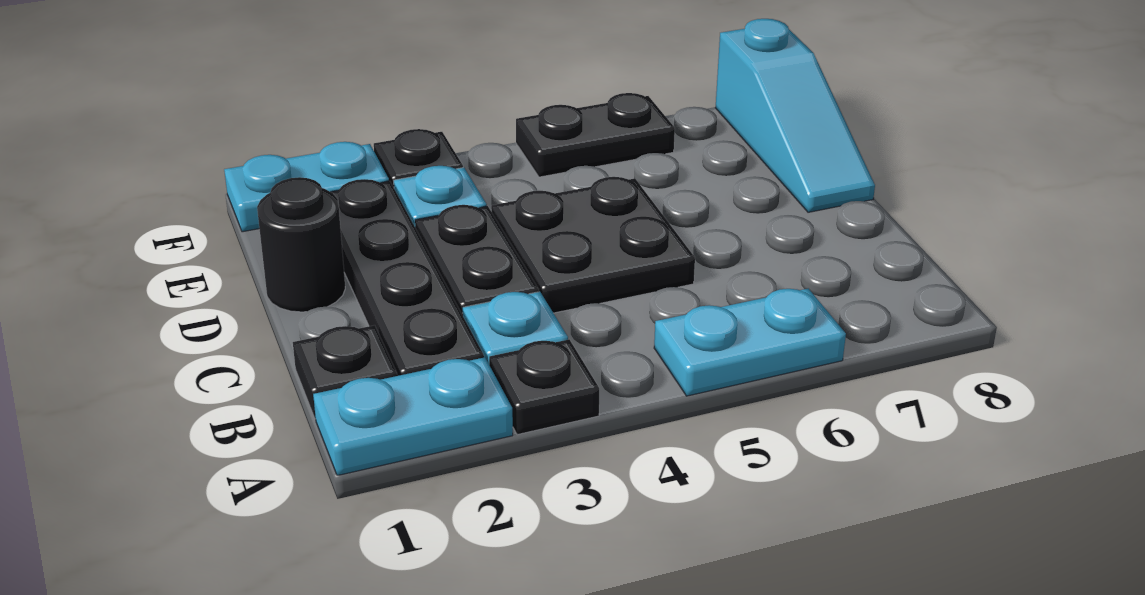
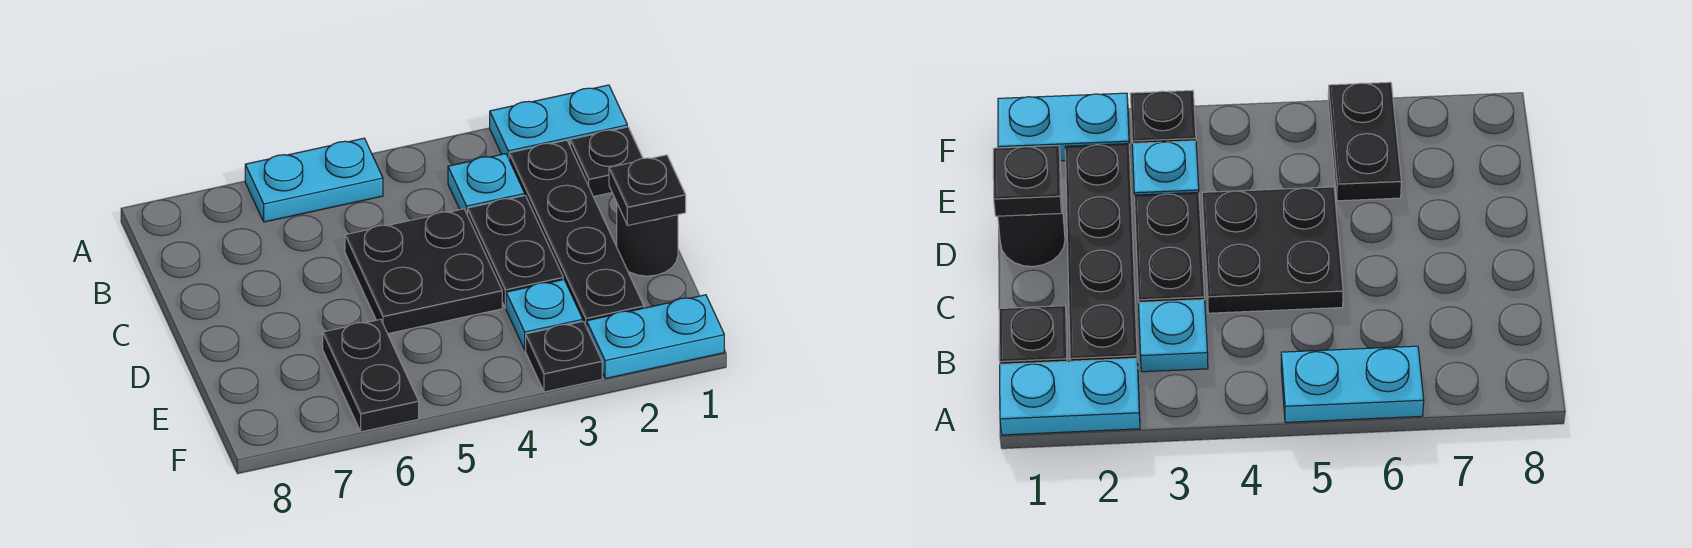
black 1x1 plate [489,340,599,435] -> black 1x1 plate moved to [609,155,686,225]
cyan 1x3 slope [716,19,875,212] -> none
black 1x2 plate [516,93,675,177] -> black 1x2 plate turned to [323,319,419,432]

